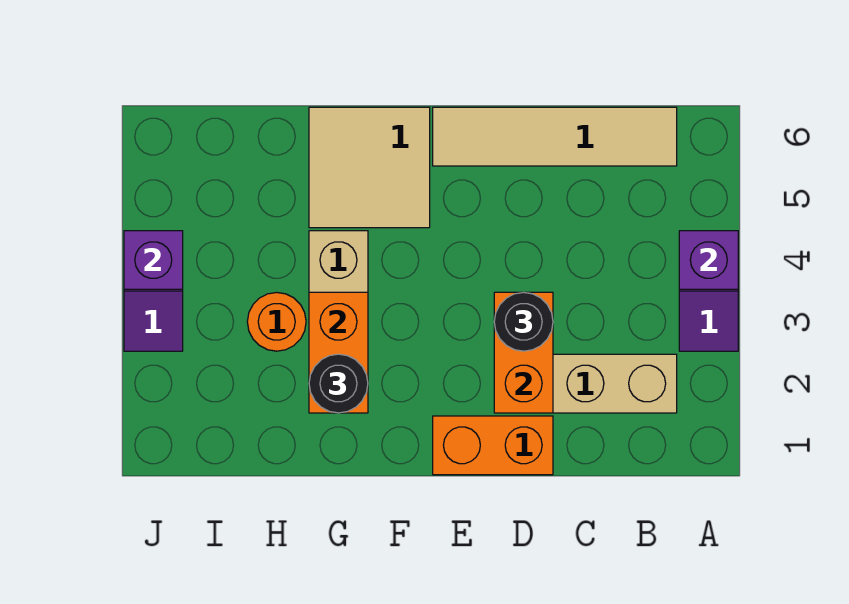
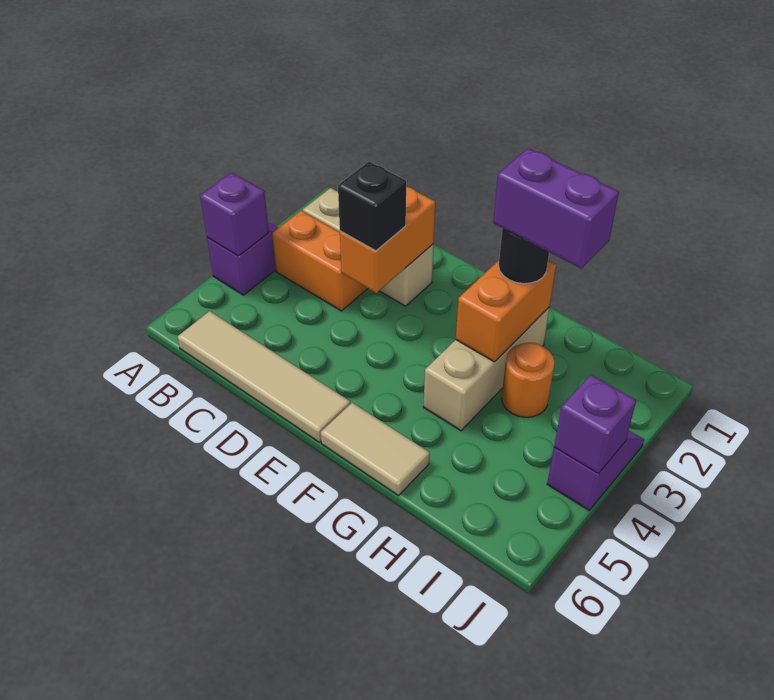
orange 1x2 brick [433,416,553,475] -> orange 1x2 brick moved to [272,211,368,311]
black 1x1 round brick [494,292,553,351] -> black 1x1 brick [338,161,407,251]
tan 2x2 tile [309,107,430,228] -> tan 1x2 tile [321,403,430,496]
none -> purple 1x2 brick [493,148,619,268]

